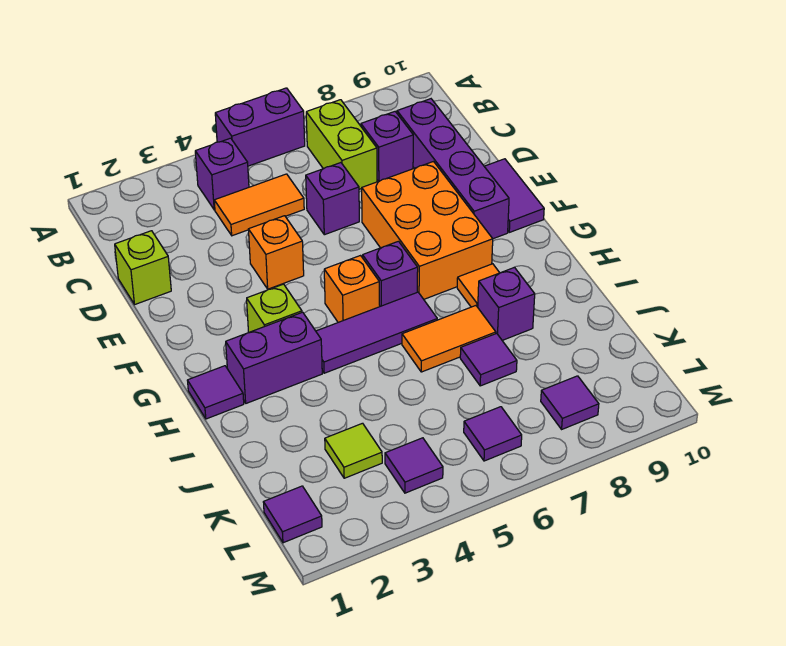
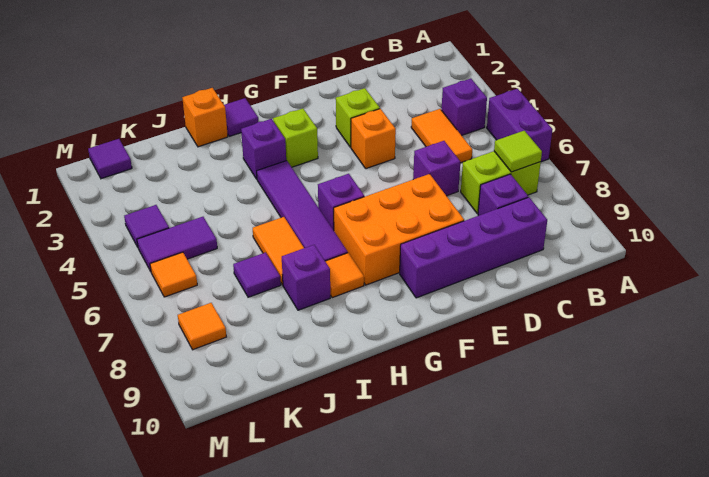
lime 1x1 brick [115,231,171,304] -> lime 1x1 brick moved to [336,88,380,147]
purple 1x2 tile [484,159,544,232] -> purple 1x2 tile moved to [137,217,217,271]
orange 1x1 brick [324,256,380,322] -> orange 1x1 brick moved to [182,88,228,147]
purple 1x2 brick [226,312,322,403] -> purple 1x1 brick [241,119,286,179]
purple 1x3 tile [316,292,437,373] -> purple 1x4 tile [257,161,348,261]
lime 1x1 tile [325,423,382,478] -> lime 1x1 tile moved to [494,131,542,172]
purple 1x1 tile [464,407,522,461] -> orange 1x1 tile [150,252,197,297]
purple 1x1 tile [541,376,599,429] -> orange 1x1 tile [178,303,226,350]

